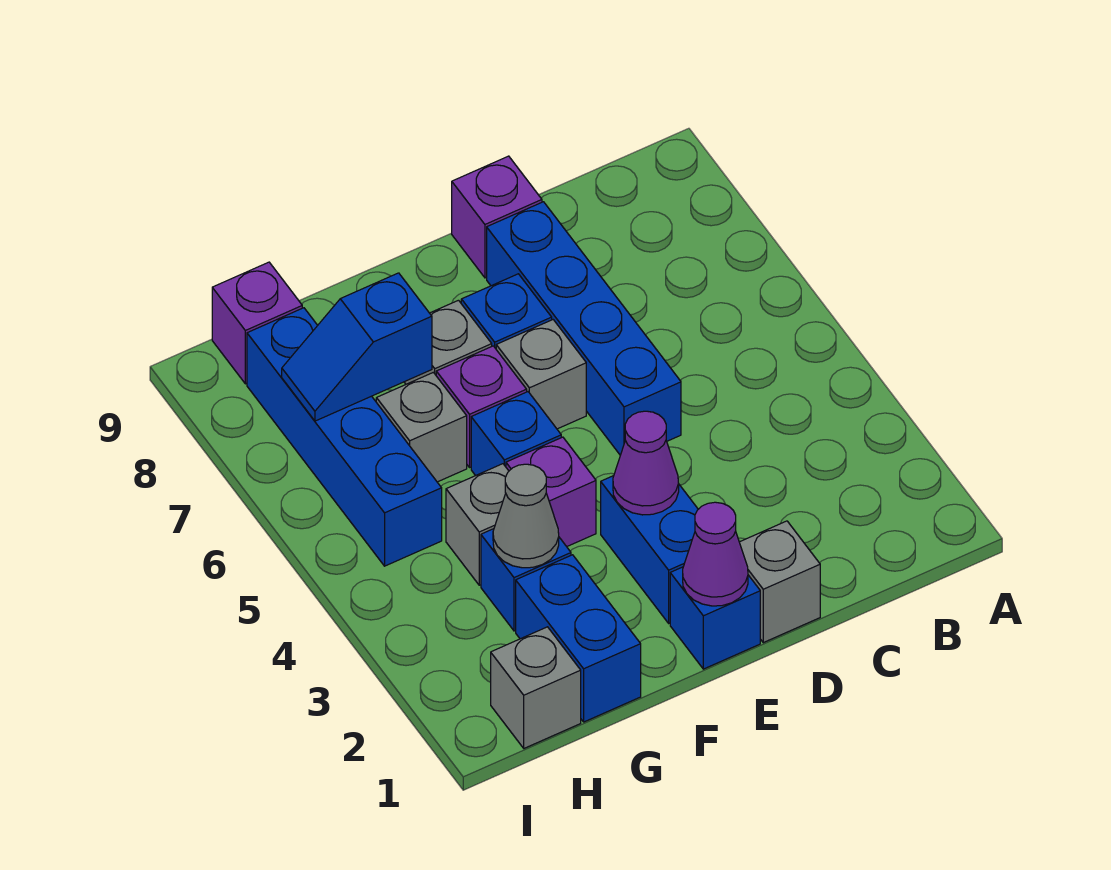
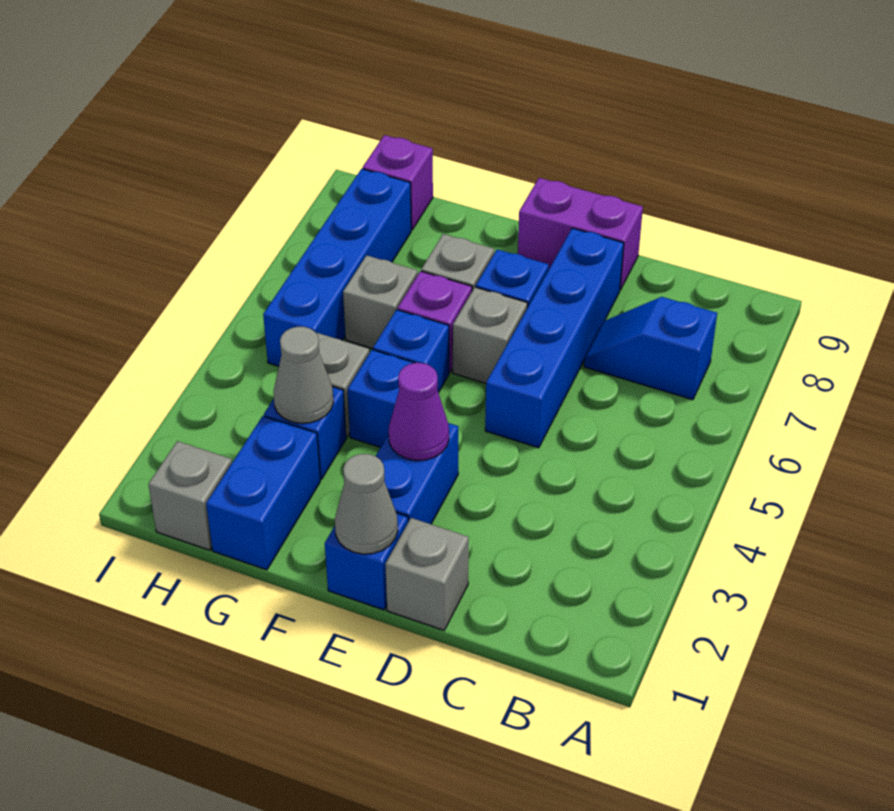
purple 1x1 brick [452,156,542,278] -> purple 1x2 brick [518,178,643,290]
purple 1x1 cone [683,502,748,606] -> grey 1x1 cone [335,454,398,554]
purple 1x1 brick [506,437,596,547] -> blue 1x1 brick [348,350,414,448]
blue 1x2 slope [282,273,432,421] -> blue 1x2 slope moved to [584,297,717,400]

